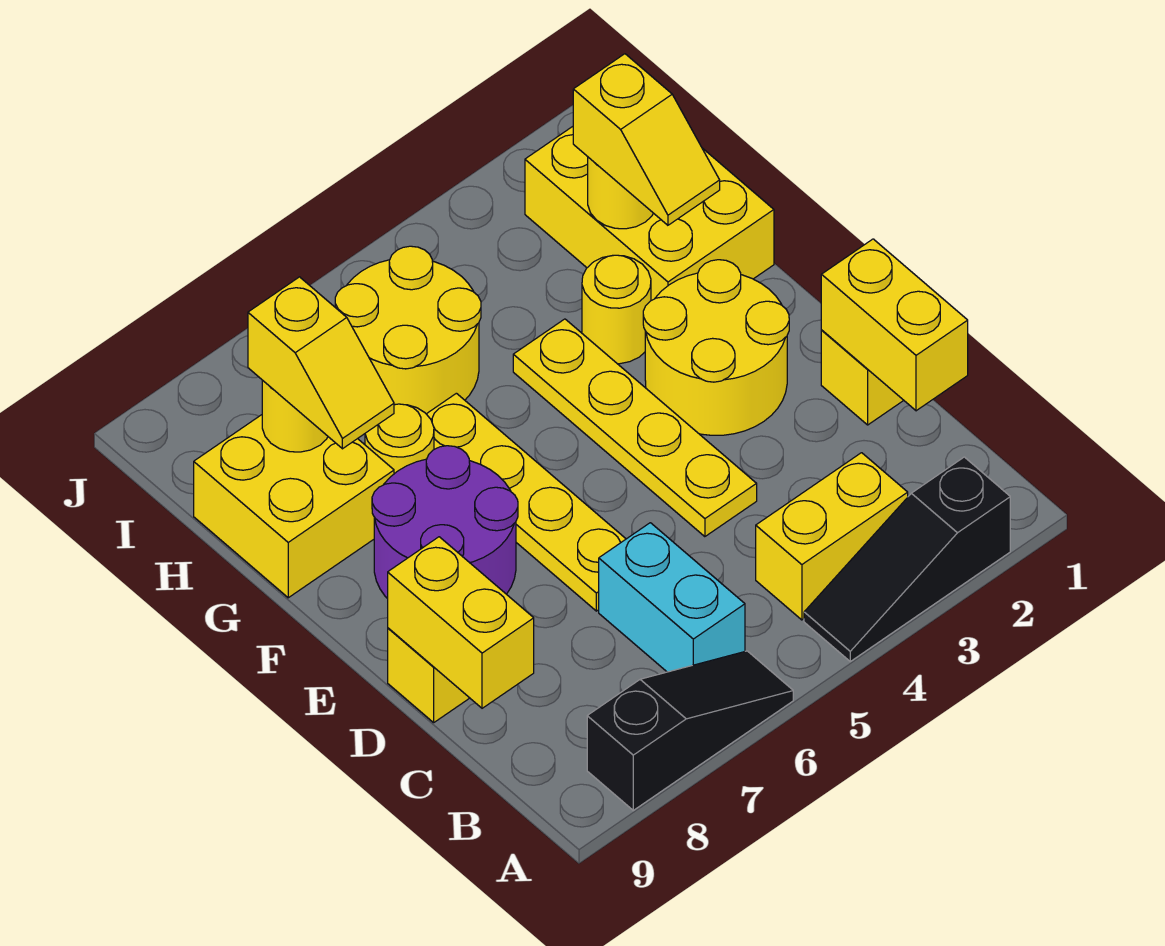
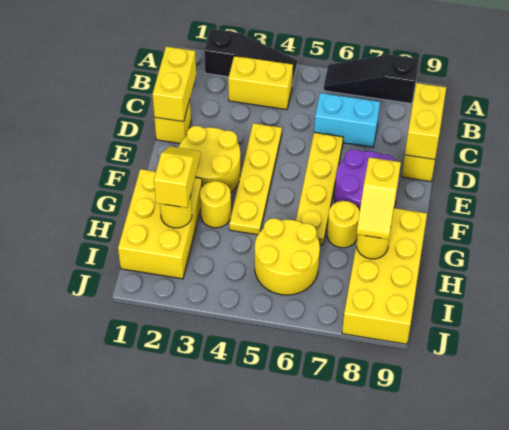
cyan 1x2 brick [599,523,745,672] -> cyan 1x2 brick turned to [314,93,380,147]
yellow 2x2 brick [194,415,394,598] -> yellow 2x4 brick [342,208,427,344]
yellow 1x2 slope [248,277,394,449] -> yellow 1x2 slope turned to [357,157,401,239]

